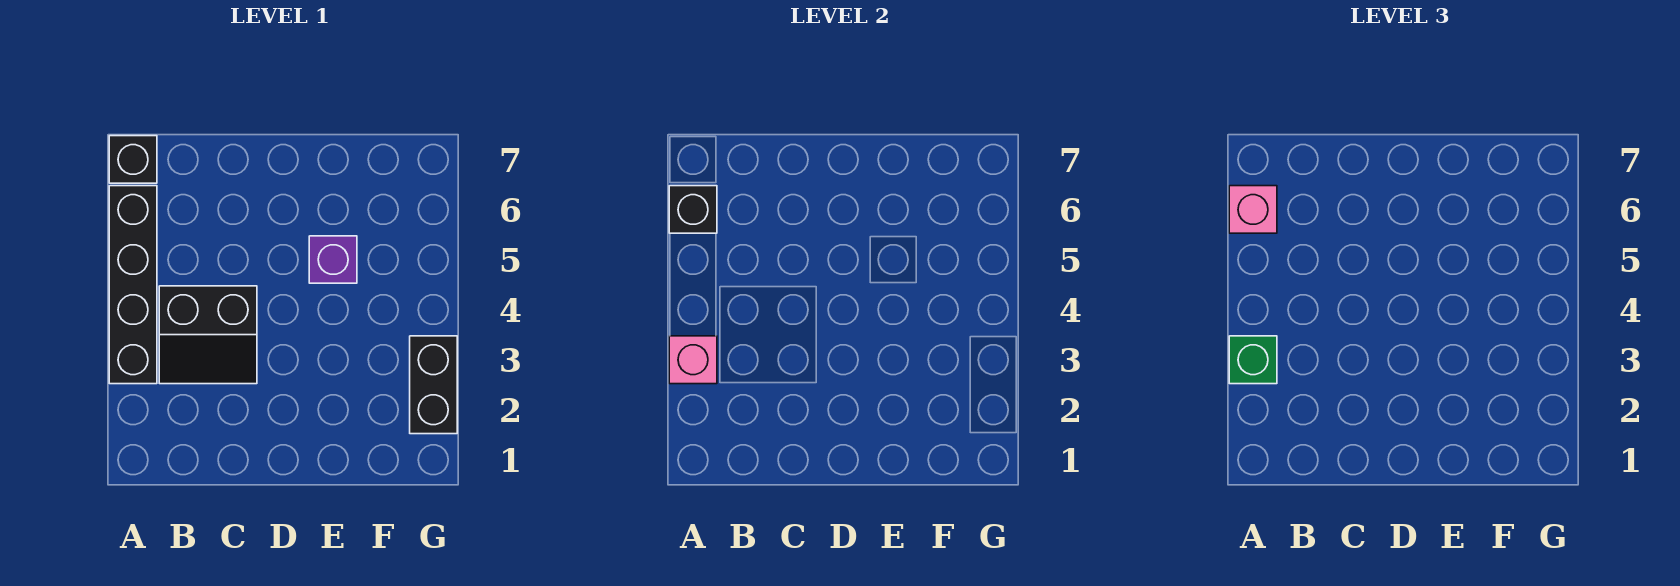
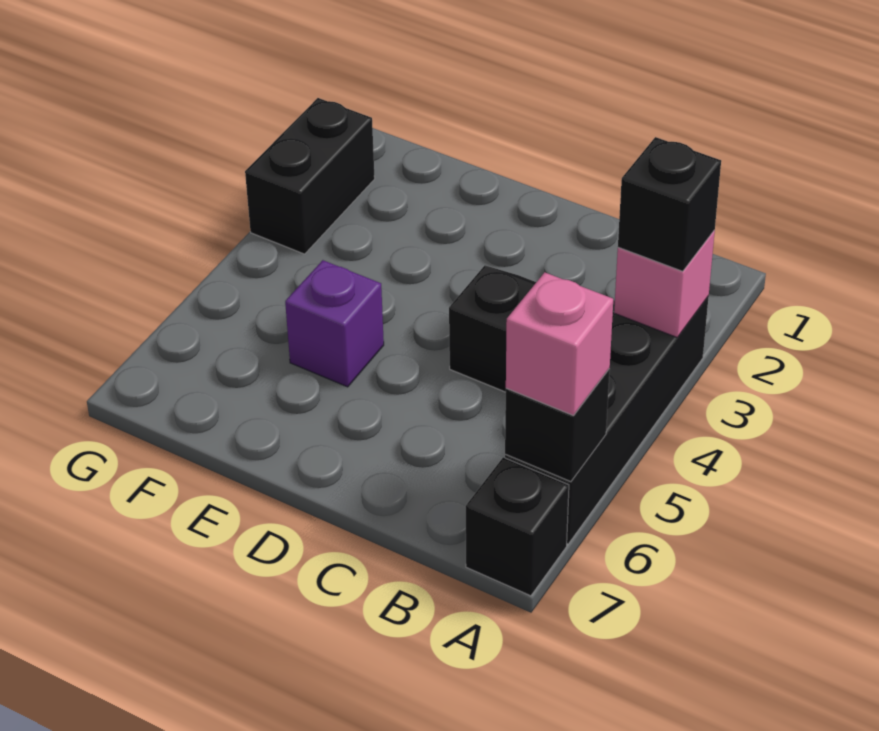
green 1x1 brick [1229,336,1277,384] -> black 1x1 brick [618,137,721,271]

